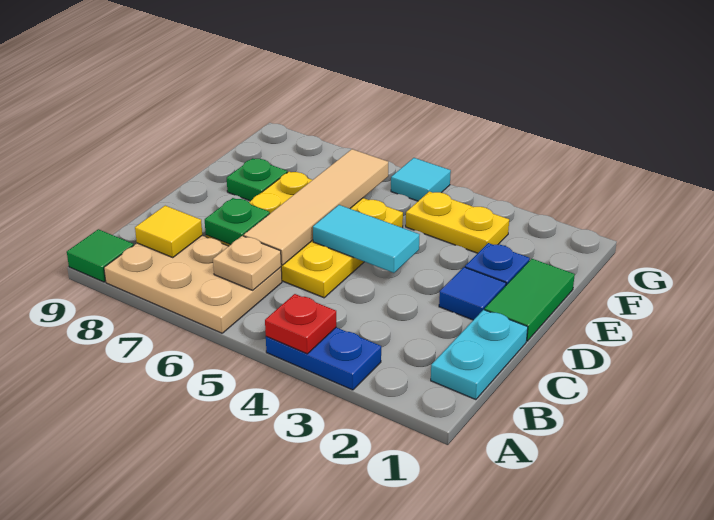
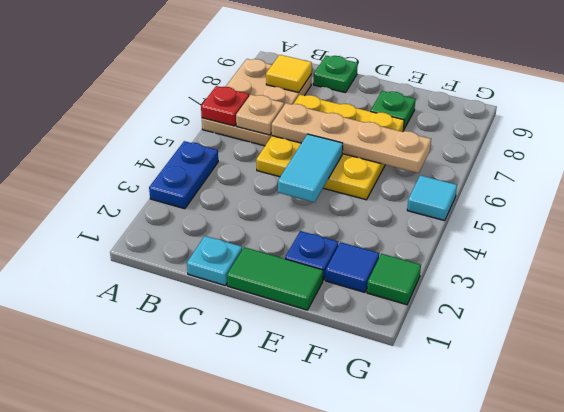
red 1x1 plate [265,294,336,354] -> red 1x1 plate moved to [201,86,249,126]
green 1x1 tile [67,229,134,282] -> green 1x1 tile moved to [367,254,421,305]
cyan 1x2 plate [431,310,528,400] -> cyan 1x1 plate [187,236,242,286]
tan 1x4 tile [244,149,388,265] -> tan 1x4 plate [271,103,431,173]
green 1x1 plate [205,198,270,245] -> green 1x1 plate moved to [313,56,358,93]
blue 1x1 tile [439,267,506,320] -> blue 1x1 tile moved to [325,242,379,292]
yellow 1x2 plate [406,191,509,253] -> none

